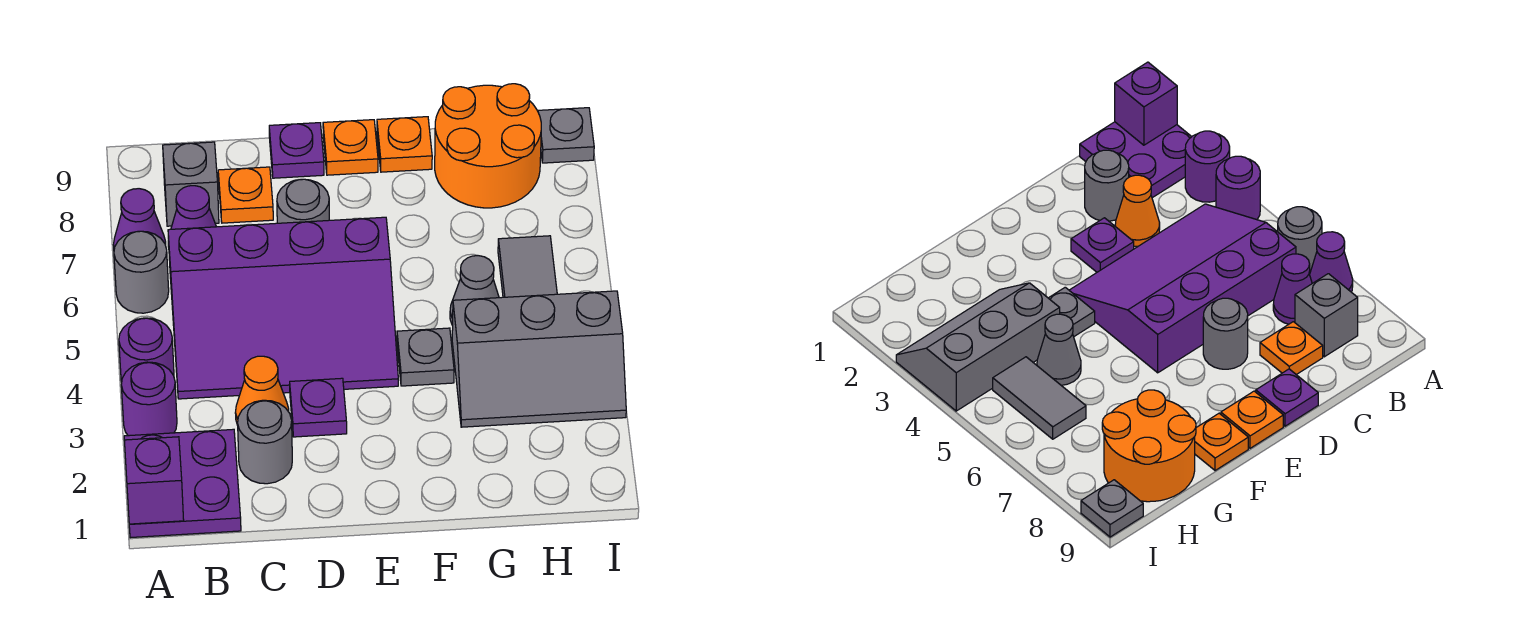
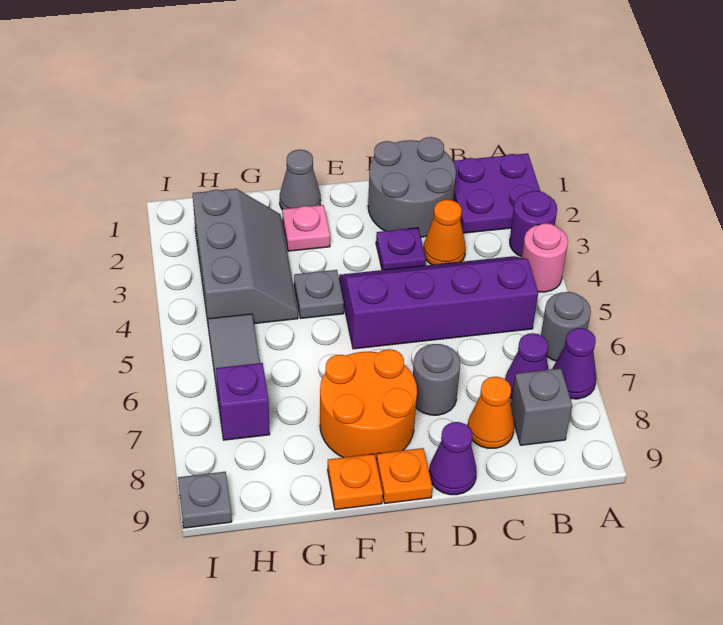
purple 1x1 brick [124,437,184,524] -> purple 1x1 brick moved to [216,363,270,440]
purple 1x1 round brick [119,318,174,382] -> pink 1x1 round brick [522,223,568,292]
purple 3x4 slope [168,217,398,399] -> purple 2x4 slope [339,256,538,349]
grey 1x1 round brick [238,400,292,484] -> grey 2x2 round brick [368,137,456,237]
orange 1x1 plate [218,167,273,223] -> orange 1x1 cone [468,377,514,448]
purple 1x1 plate [269,123,324,178] -> purple 1x1 cone [429,422,477,495]
none -> pink 1x1 plate [282,205,330,251]
grey 2x3 slope [452,291,626,427] -> grey 2x3 slope turned to [193,189,298,324]
grey 1x1 cone [450,256,499,325] -> grey 1x1 cone moved to [280,150,321,209]
orange 2x2 round brick [435,84,541,208] -> orange 2x2 round brick moved to [320,349,417,462]

